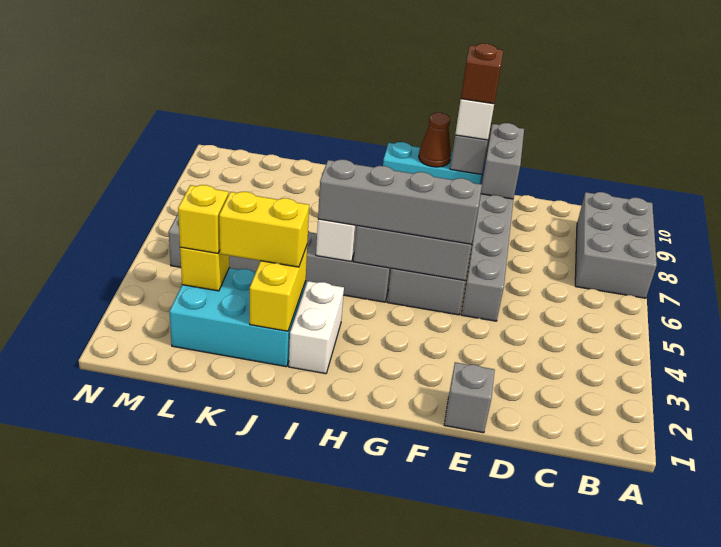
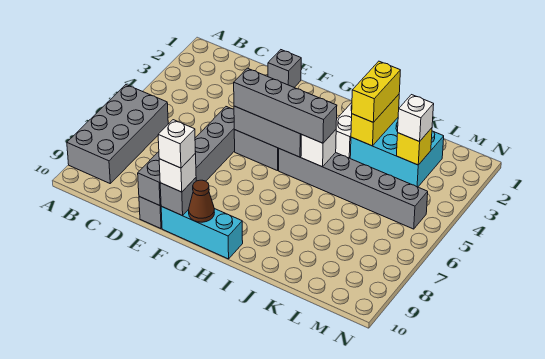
grey 2x3 brick [575,192,657,298] -> grey 2x4 brick [67,85,168,183]
brown 1x1 brick [461,43,503,104] -> white 1x1 brick [158,120,195,168]
yellow 1x2 brick [219,192,309,267] -> yellow 1x2 brick turned to [352,61,400,122]
yellow 1x1 brick [178,185,228,253] -> white 1x1 brick [398,95,434,142]

